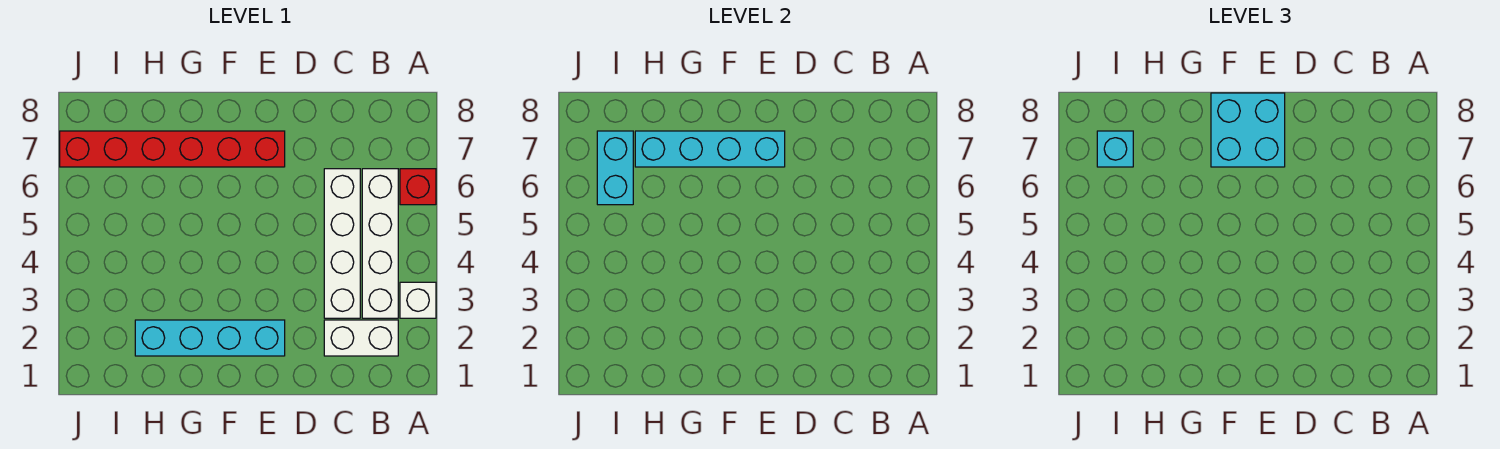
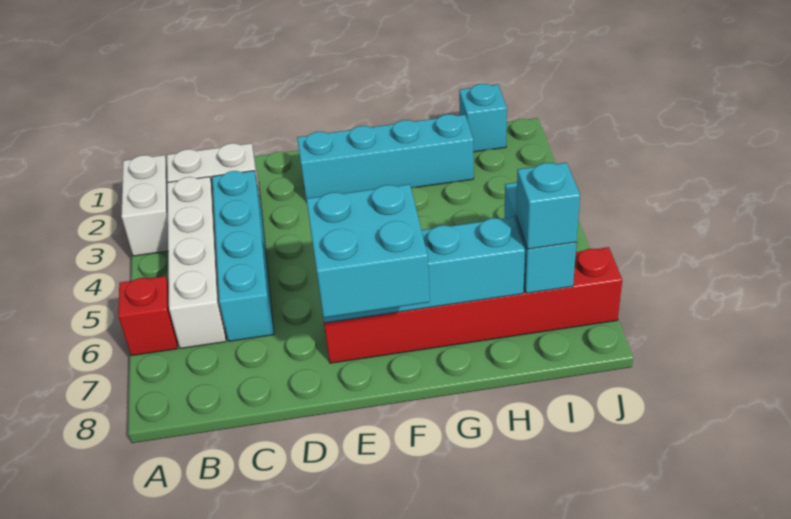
white 1x1 brick [400,282,436,318] -> white 1x2 brick [121,155,168,256]
white 1x4 brick [324,169,360,318] -> cyan 1x4 brick [212,171,274,341]
none -> cyan 1x1 brick [459,84,507,152]

